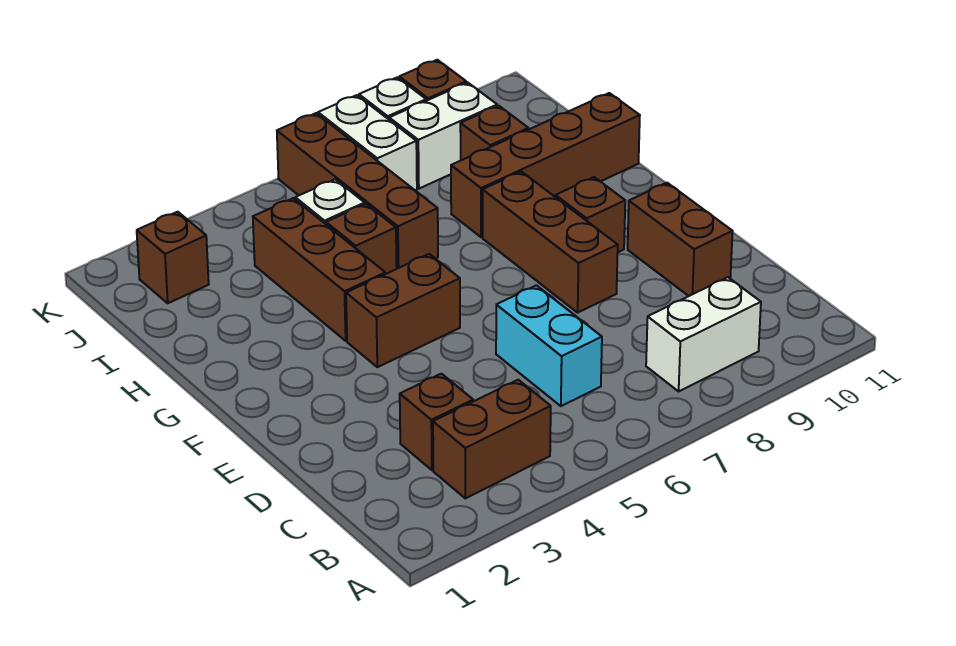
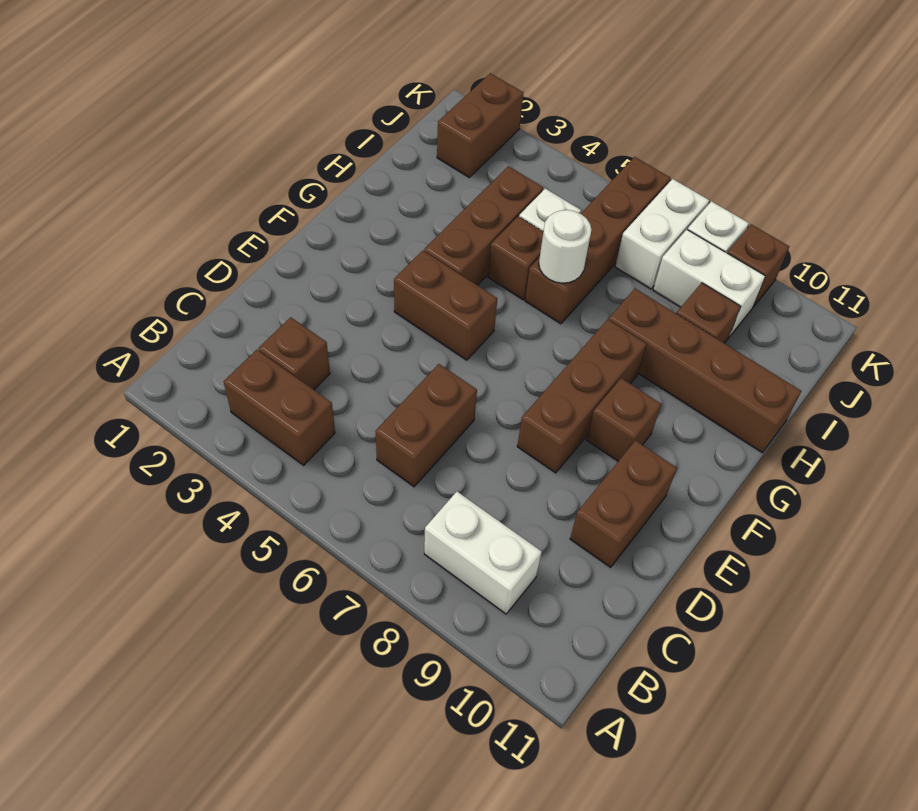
cyan 1x2 brick [496,285,602,406] -> brown 1x2 brick [376,364,477,487]
none -> white 1x1 round brick [539,210,592,283]
brown 1x1 brick [137,212,209,303] -> brown 1x2 brick [437,73,523,177]

